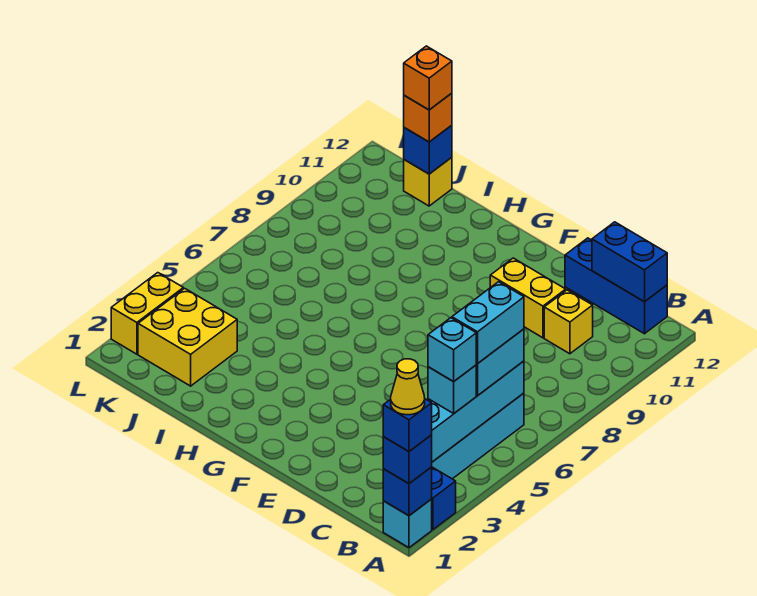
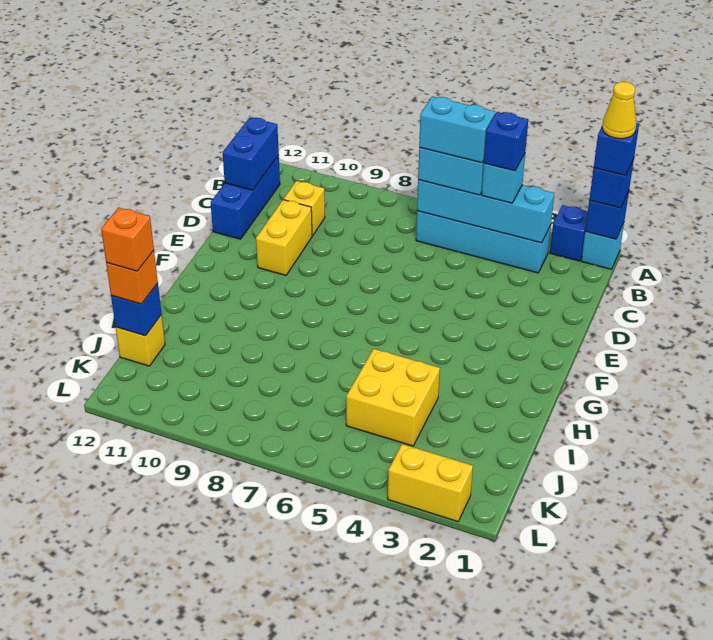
cyan 1x1 brick [428,318,476,382] -> blue 1x1 brick [484,112,528,171]
yellow 2x2 brick [138,288,237,386] -> yellow 2x2 brick moved to [346,349,440,446]

